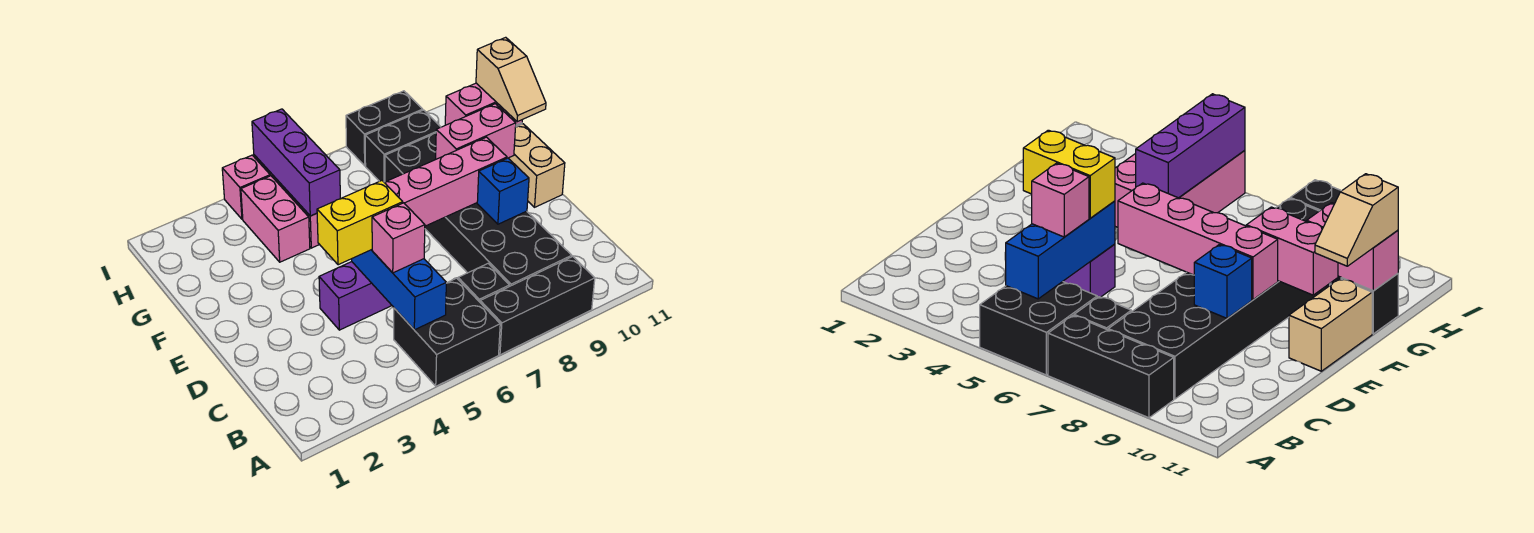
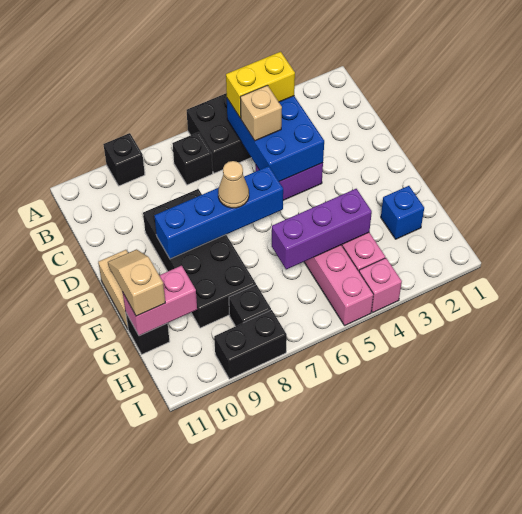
black 1x3 brick [480,257,595,355] -> black 1x1 brick [103,133,145,186]
blue 1x3 brick [352,250,446,330] -> blue 2x3 brick [227,96,324,181]
black 2x6 brick [385,133,572,286] -> black 2x4 brick [143,189,256,328]
pink 1x1 brick [372,203,425,273] -> tan 1x1 brick [240,85,282,141]
yellow 1x2 brick [317,181,403,265] -> yellow 1x2 brick moved to [226,52,295,118]
blue 1x1 brick [477,158,529,224] -> blue 1x1 brick moved to [381,186,424,239]
pink 1x4 brick [384,137,507,226] -> blue 1x4 brick [154,166,283,259]
none -> tan 1x1 cone [218,161,249,208]
pink 1x2 brick [436,104,516,159] -> none
purple 1x3 brick [252,109,340,216] -> purple 1x3 brick turned to [272,189,372,269]
black 1x2 brick [365,110,441,182] -> black 1x1 brick [229,285,271,326]

